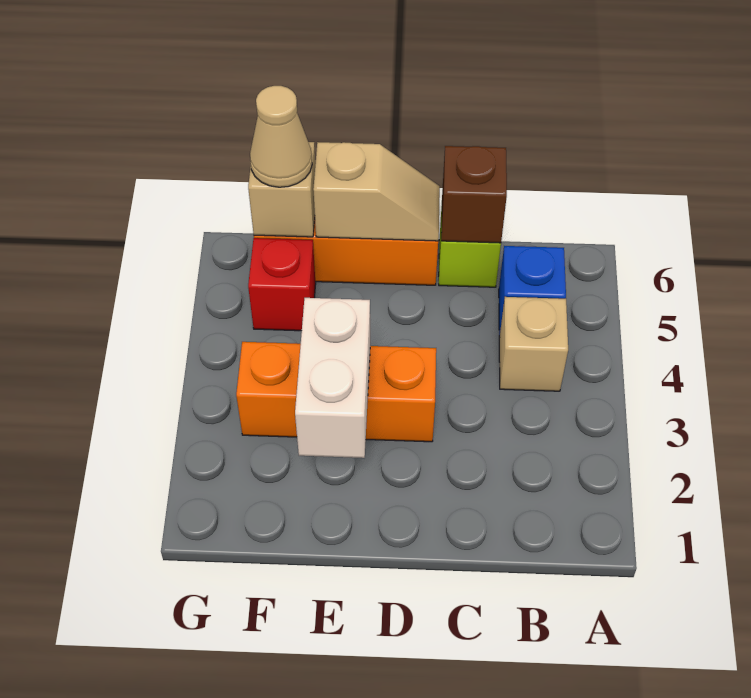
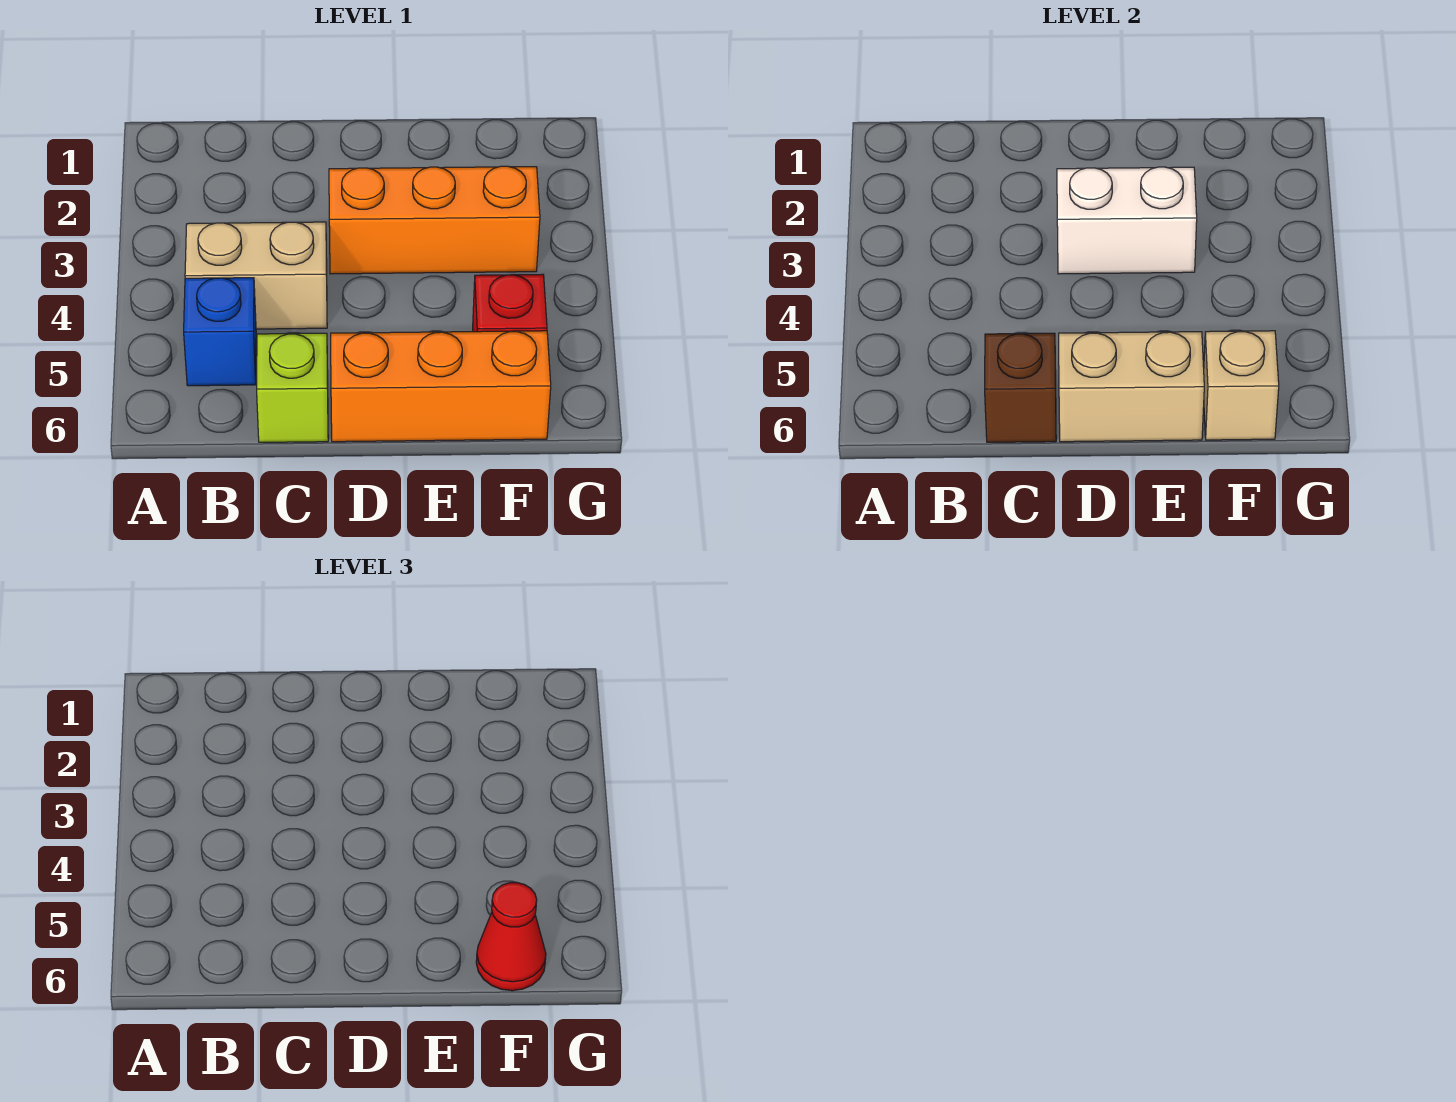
tan 1x1 brick [499,297,568,391] -> tan 1x2 brick [185,222,327,329]
tan 1x2 slope [313,142,440,241] -> tan 1x2 brick [1059,332,1204,442]
white 1x2 brick [295,298,370,458] -> white 1x2 brick turned to [1057,167,1197,274]
tan 1x1 cone [250,86,312,187] -> red 1x1 cone [476,883,546,991]

